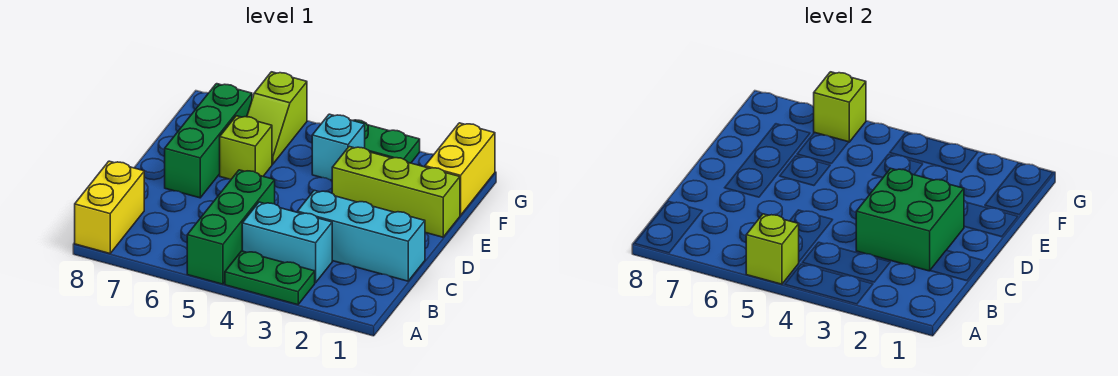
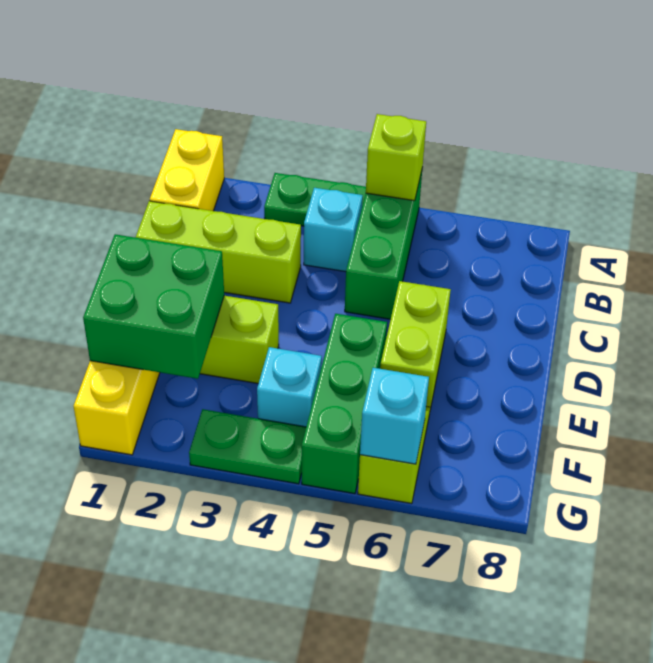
yellow 1x2 brick [75,161,144,253] -> yellow 1x2 brick moved to [150,129,224,211]
cyan 1x2 brick [242,202,332,283] -> cyan 1x1 brick [304,188,363,272]
cyan 1x3 brick [297,190,425,281] -> lime 1x3 brick [136,201,301,303]
green 2x2 brick [856,168,964,271] -> green 2x2 brick moved to [83,234,224,379]
green 1x3 brick [165,84,252,198] -> green 1x3 brick moved to [302,314,387,494]
lime 1x1 brick [220,116,272,179] -> lime 1x2 brick [380,281,451,409]
lime 1x1 brick [814,72,866,142] -> cyan 1x1 brick [360,368,429,464]

